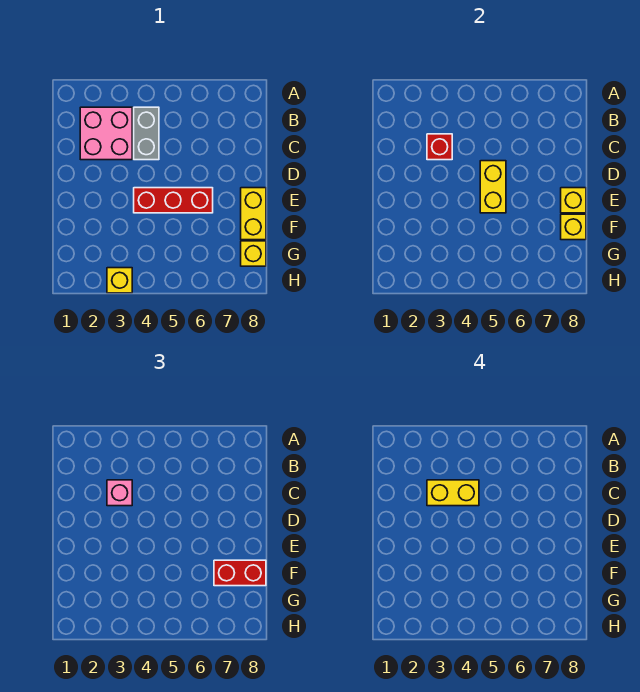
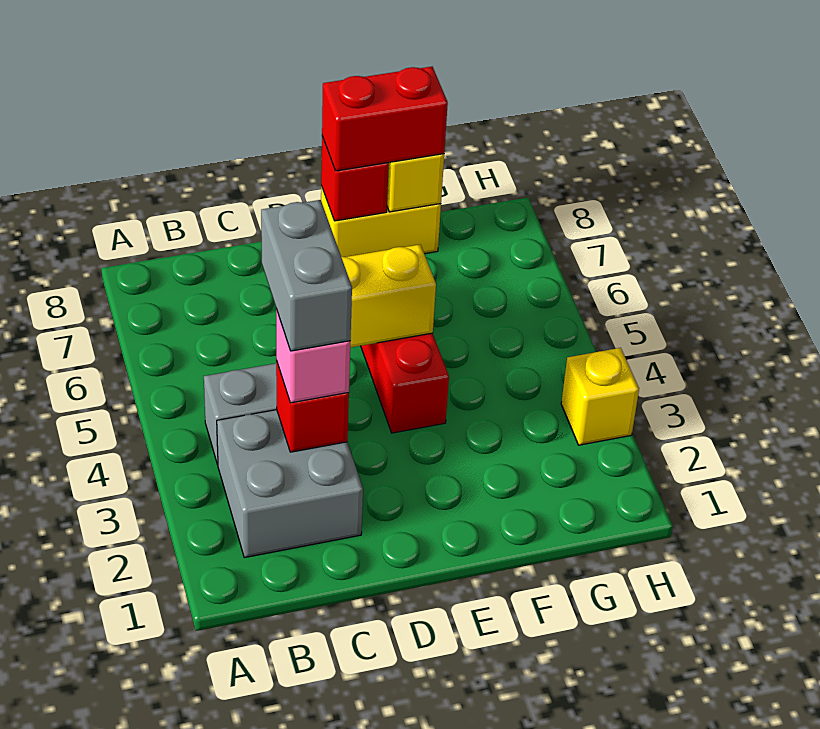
pink 2x2 brick [80,107,132,160] -> grey 2x2 brick [217,410,363,558]
yellow 1x2 brick [427,480,479,506] -> grey 1x2 brick [261,200,352,351]
yellow 1x1 brick [561,188,586,213] -> red 1x1 brick [321,136,389,221]
red 1x2 brick [214,560,266,586] -> red 1x2 brick turned to [322,67,448,171]
yellow 1x1 brick [241,241,266,266] -> none

